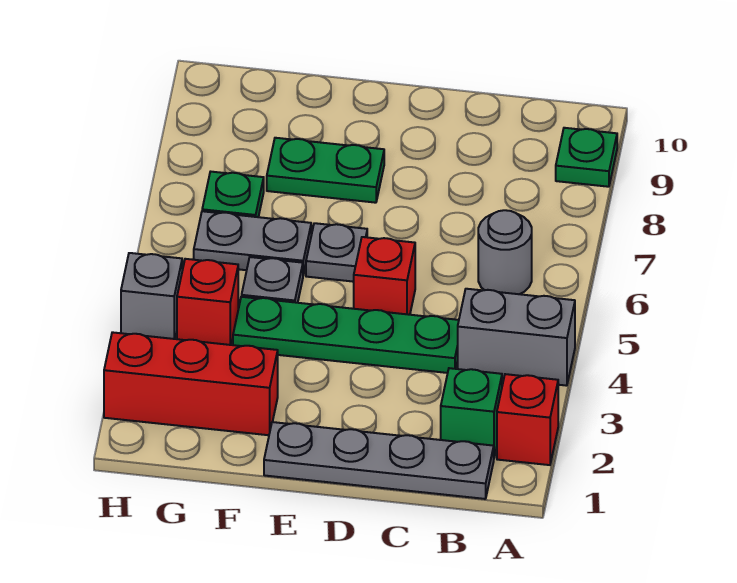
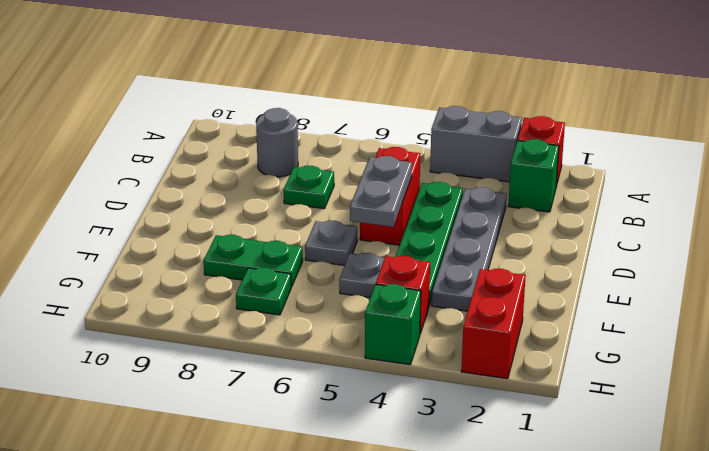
grey 1x2 brick [458,289,575,386] -> grey 1x2 brick turned to [430,106,522,182]
green 1x1 plate [556,128,617,187] -> green 1x1 plate moved to [284,166,334,209]
grey 1x4 plate [264,422,494,499] -> grey 1x4 plate moved to [432,187,507,311]
grey 1x1 round brick [478,210,532,294] -> grey 1x1 round brick moved to [256,108,298,177]
red 1x1 brick [354,237,415,315] -> red 1x2 brick [360,147,420,245]
green 1x2 plate [267,138,384,203] -> green 1x2 plate turned to [204,235,303,287]
red 1x3 brick [104,332,278,435] -> red 1x2 brick [461,269,526,379]
grey 1x2 plate [194,211,311,275] -> grey 1x2 plate moved to [350,156,412,227]
grey 1x1 brick [121,253,182,339] -> green 1x1 brick [365,284,421,365]

